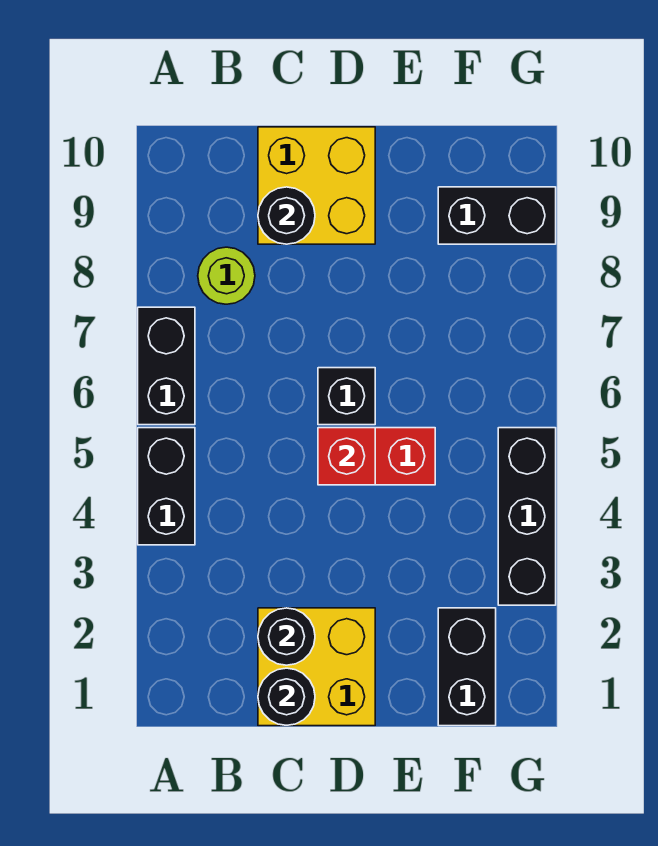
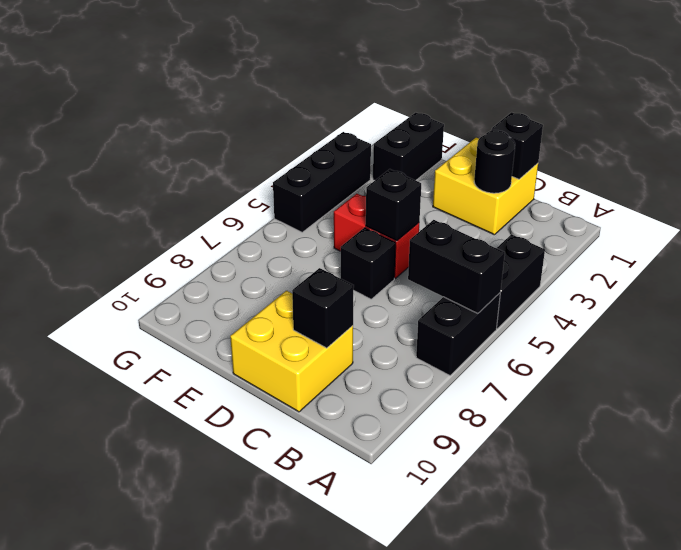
lime 1x1 round brick [198,247,255,304] -> none
black 1x1 round brick [258,668,315,725] -> black 1x1 brick [491,112,543,179]
black 1x1 round brick [258,187,315,244] -> black 1x1 brick [292,268,354,348]
red 1x1 brick [318,428,375,485] -> black 1x1 brick [366,169,421,241]
black 1x2 brick [438,187,556,244] -> black 1x2 brick moved to [408,220,505,313]

